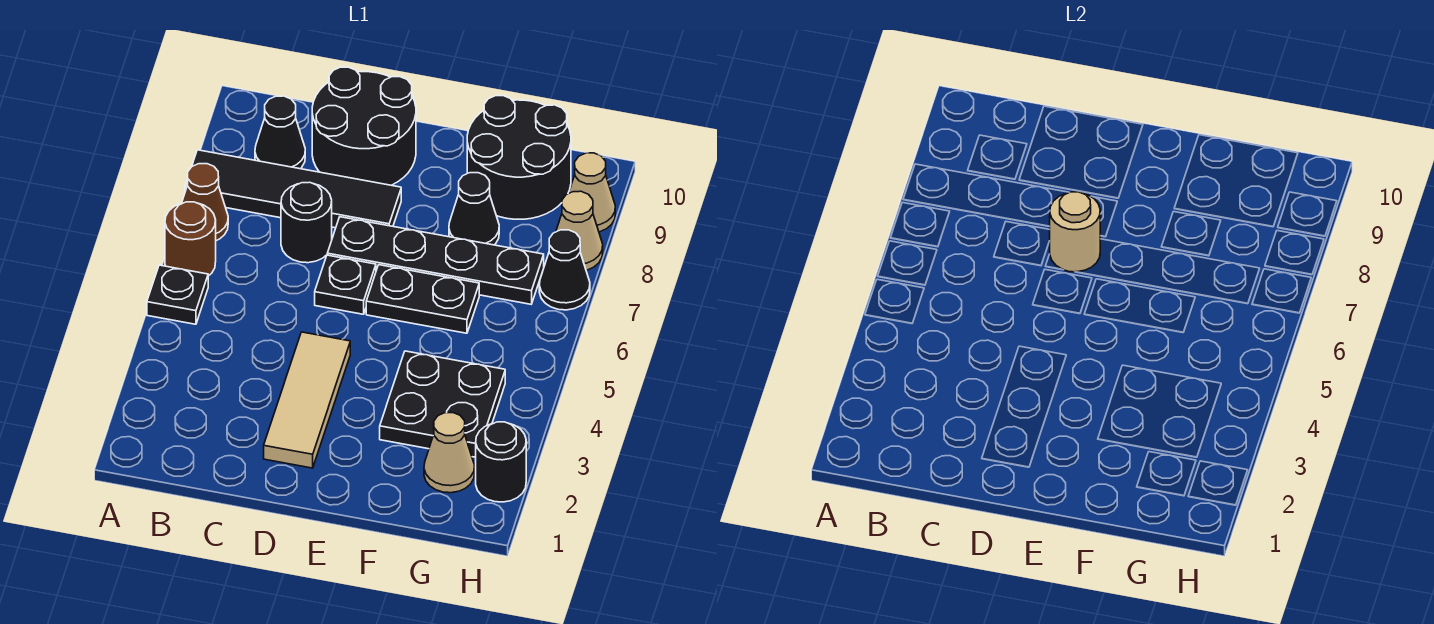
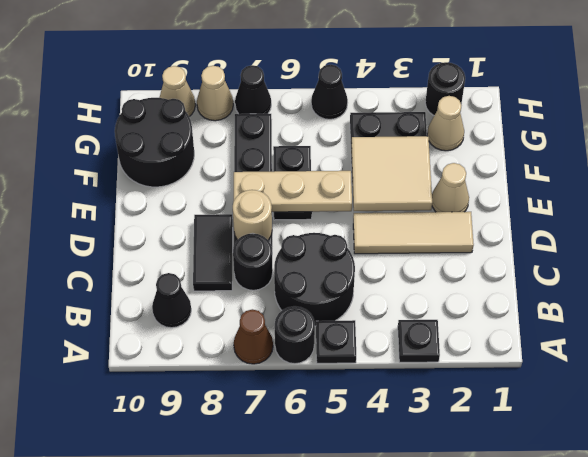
brown 1x1 round brick [165,202,216,276] -> black 1x1 round brick [275,306,315,364]
black 1x4 tile [185,150,401,228] -> black 1x2 tile [193,214,233,291]
black 2x2 round brick [312,67,416,185] -> black 2x2 round brick moved to [274,233,355,326]
black 1x1 plate [315,255,376,314] -> black 1x1 plate moved to [398,320,440,362]
none -> tan 1x1 cone [432,163,469,212]
none -> tan 2x2 tile [351,136,432,211]
none -> tan 1x3 plate [234,171,352,212]
black 1x1 cone [449,173,499,245] -> black 1x1 cone moved to [311,64,348,119]

